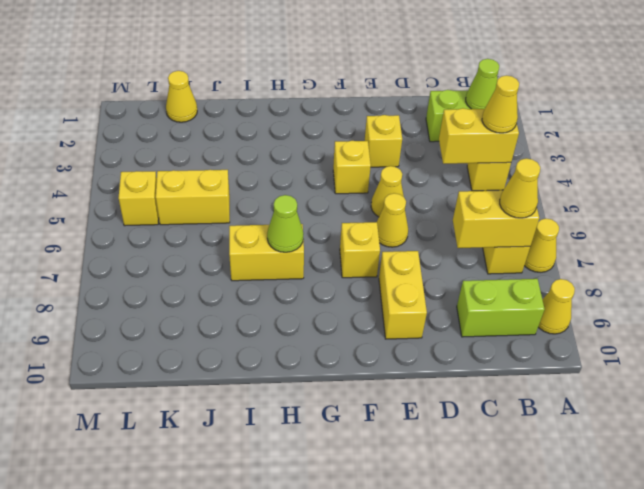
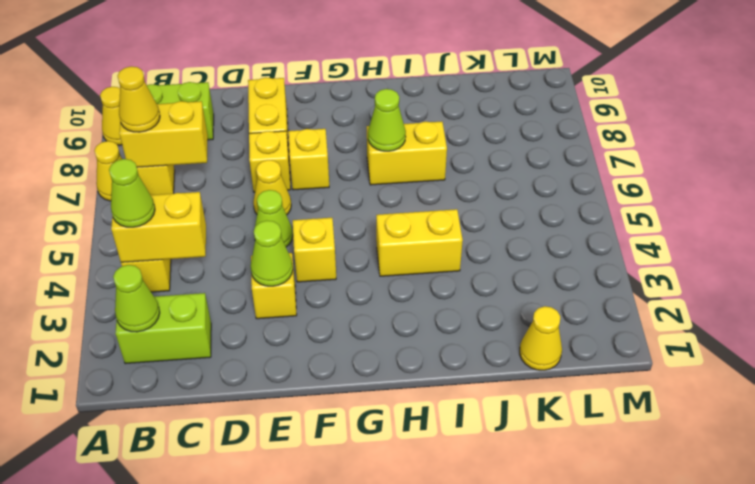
yellow 1x1 cone [482,75,519,133] -> lime 1x1 cone [109,159,155,227]
none -> lime 1x1 cone [251,221,293,286]
yellow 1x1 cone [371,166,404,217] -> lime 1x1 cone [255,190,293,247]
yellow 1x2 brick [156,170,230,225] -> yellow 1x2 brick moved to [376,209,463,276]
yellow 1x1 brick [119,171,159,226] -> yellow 1x1 brick moved to [249,131,291,192]

